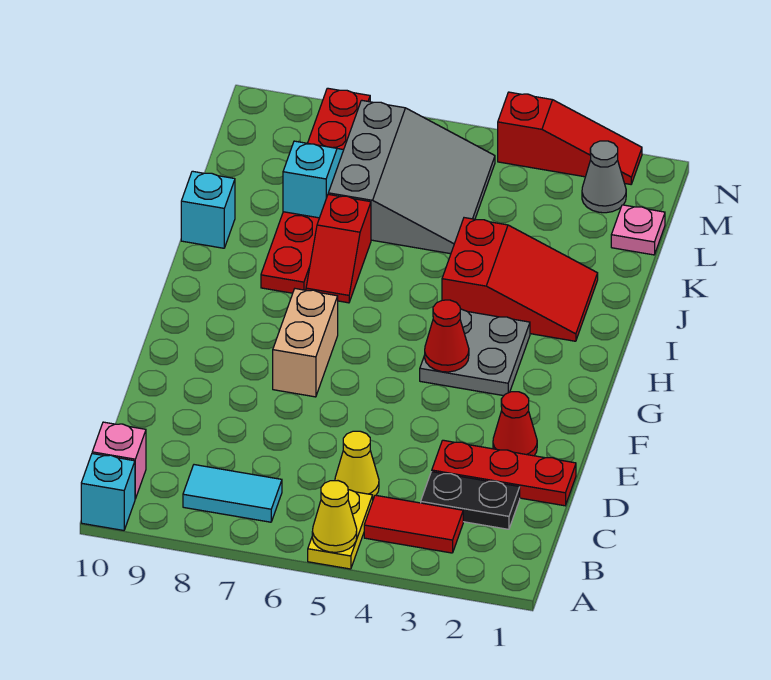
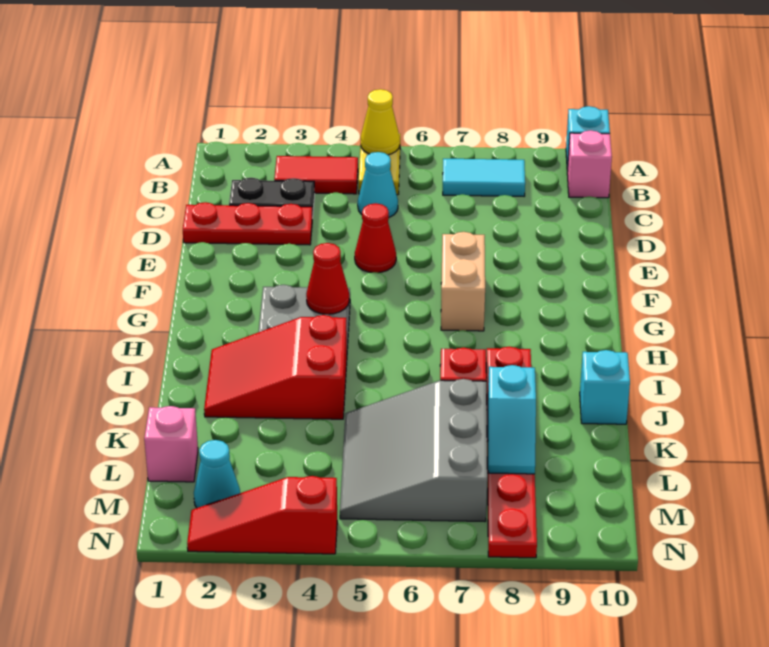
yellow 1x1 cone [335,431,379,498] -> cyan 1x1 cone [358,152,398,217]
red 1x1 cone [493,392,537,456] -> red 1x1 cone moved to [355,203,396,273]
pink 1x1 plate [611,205,665,255] -> pink 1x1 brick [144,406,198,482]
grey 1x1 cone [582,141,626,213] -> cyan 1x1 cone [194,440,240,508]

